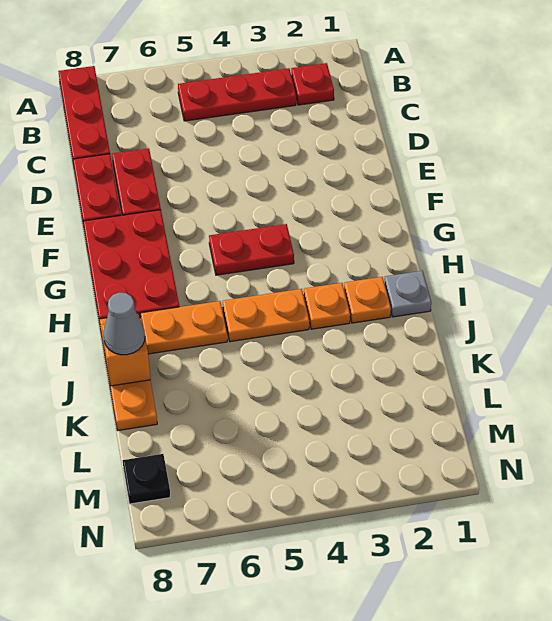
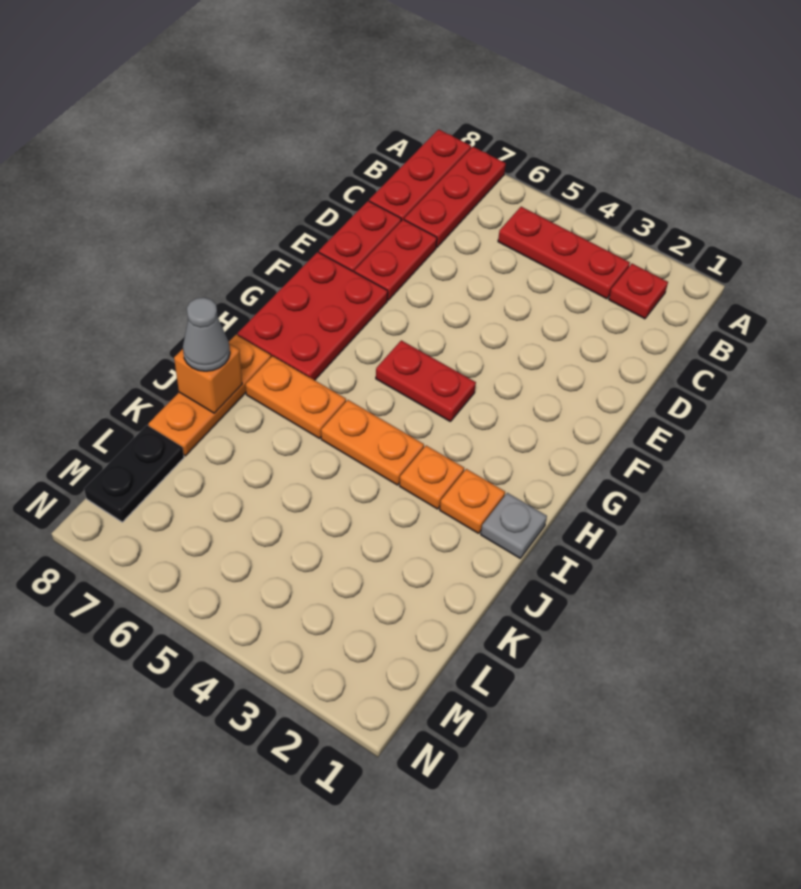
none -> red 1x3 plate [404,147,506,247]
black 1x1 plate [123,454,170,504] -> black 1x2 plate [84,425,184,522]

